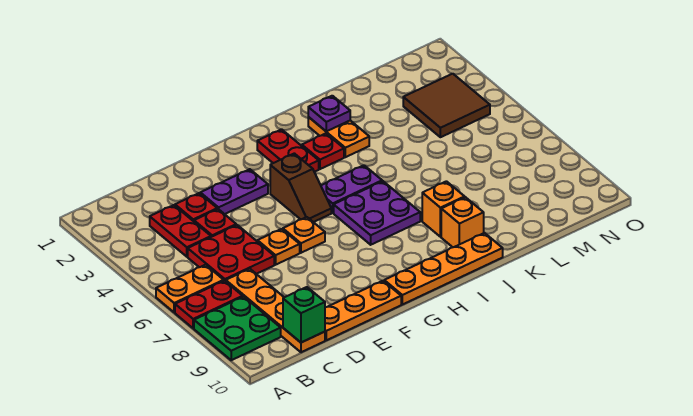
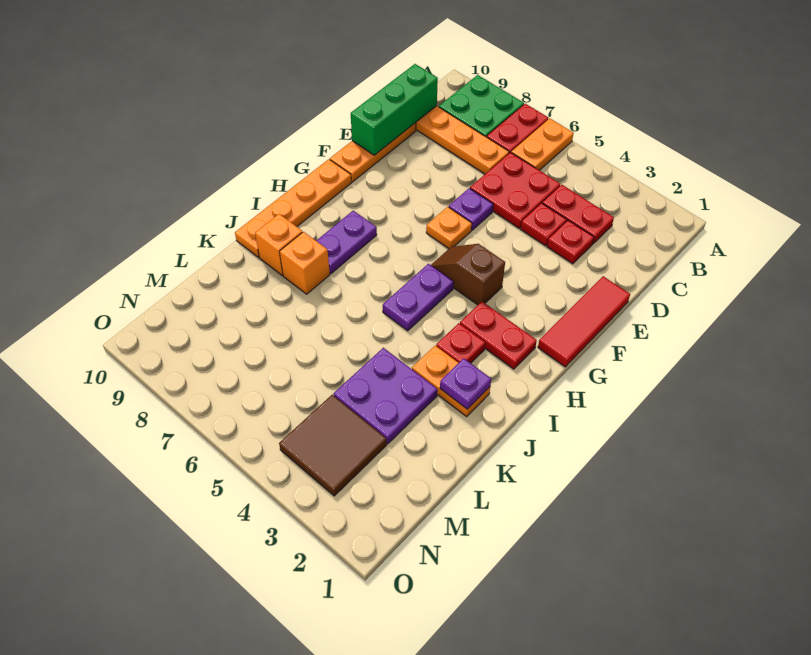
green 1x1 brick [283,287,325,343] -> green 1x3 brick [351,64,438,155]
none -> red 1x3 tile [538,276,630,367]
purple 1x2 plate [200,169,268,214] -> purple 1x2 plate moved to [316,211,377,273]
orange 1x1 plate [257,229,300,265] -> purple 1x1 plate [449,188,493,230]
purple 2x2 plate [334,181,420,245] -> purple 2x2 plate moved to [333,348,437,444]

